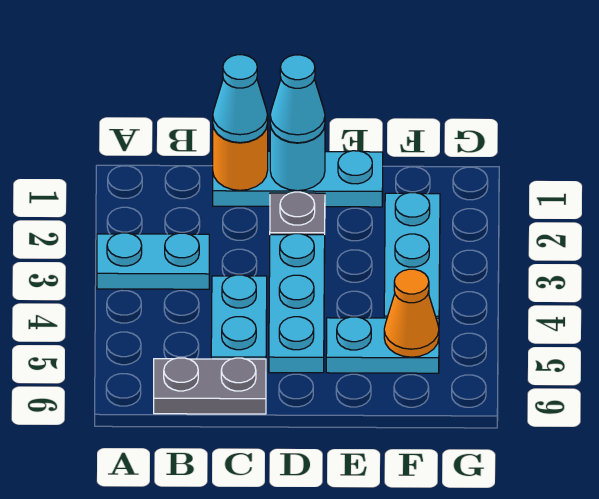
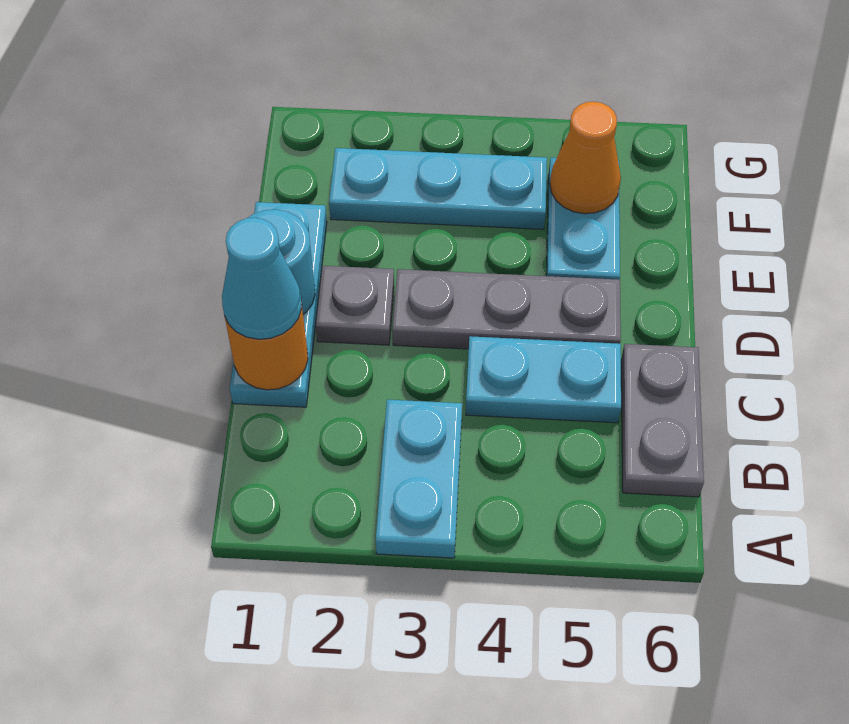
cyan 1x1 cone [270,55,325,143] -> none
cyan 1x3 plate [269,234,325,373] -> grey 1x3 plate [392,269,621,349]

